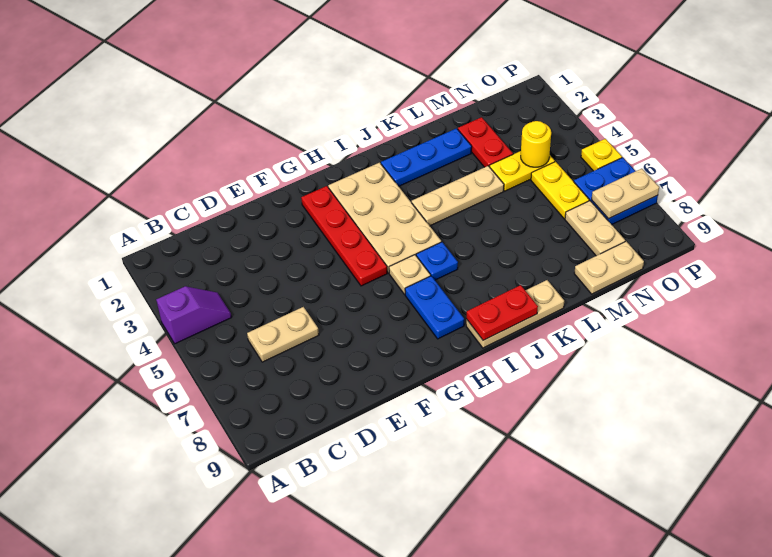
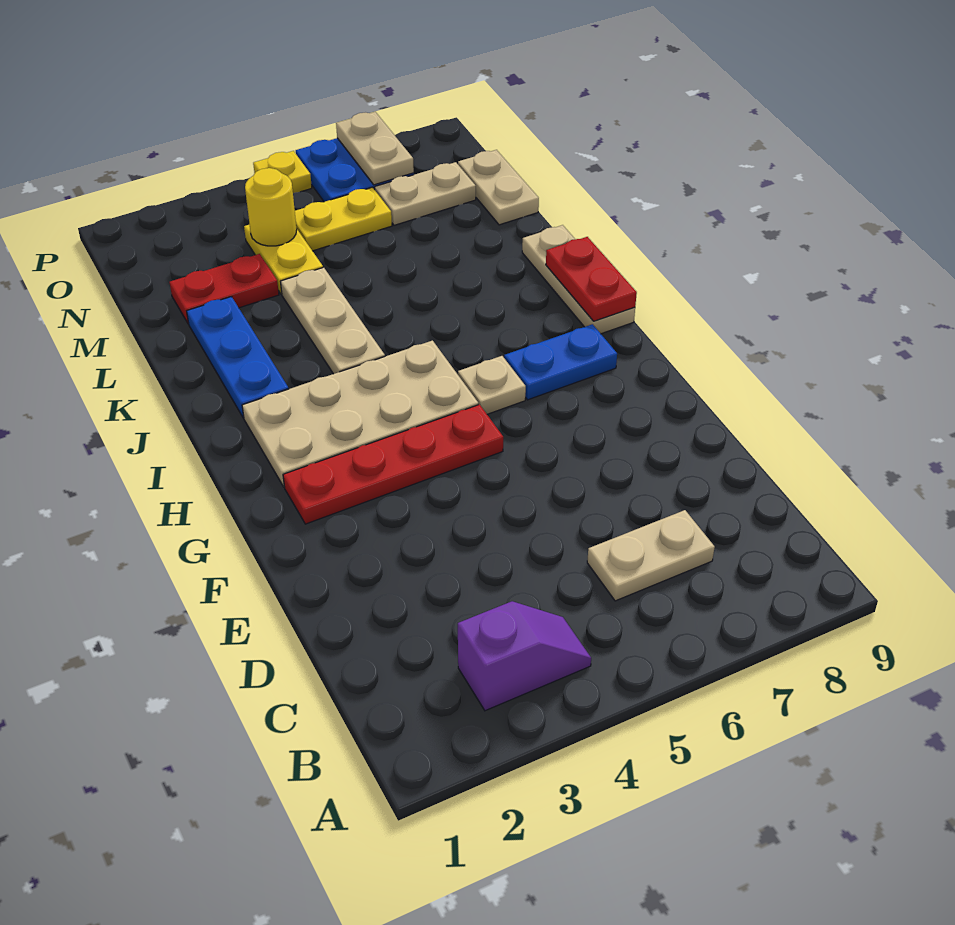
purple 1x2 slope [156,286,232,344] -> purple 1x2 slope turned to [458,601,591,711]
tan 1x2 plate [247,307,319,362] -> tan 1x2 plate turned to [587,510,715,601]
blue 1x1 plate [416,242,458,280] -> none

